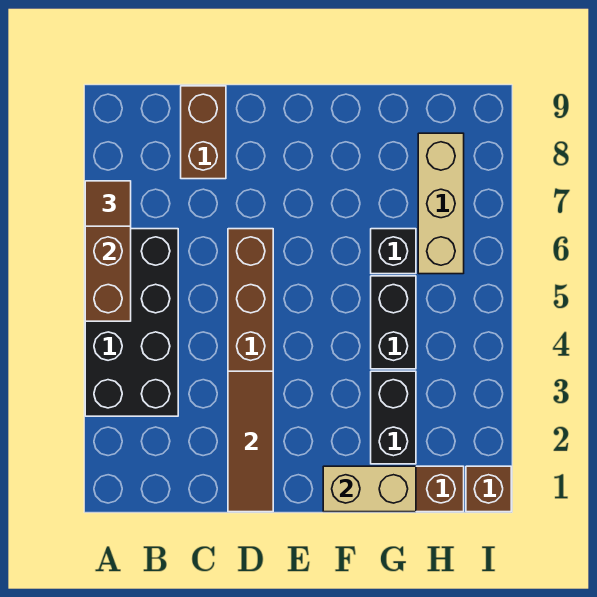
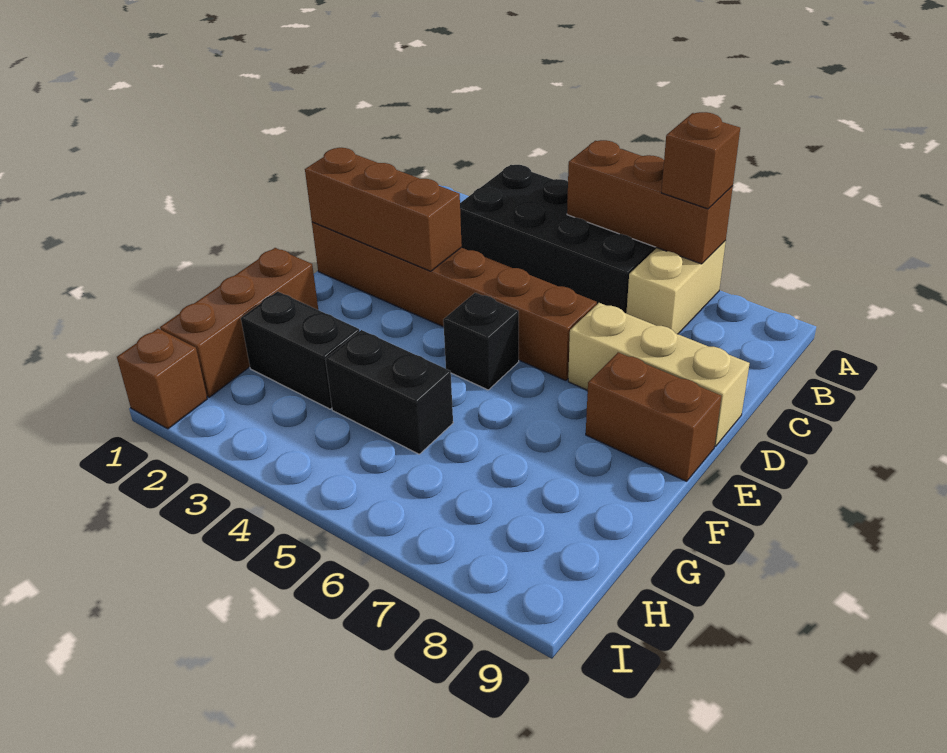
brown 1x1 tile [85,181,131,226] -> brown 1x1 brick [661,112,740,209]
brown 1x2 brick [181,86,226,179] -> brown 1x2 brick moved to [586,352,721,481]
brown 1x3 tile [228,371,273,512] -> brown 1x3 brick [305,148,462,271]
tan 1x2 brick [323,466,416,512] -> tan 1x2 brick moved to [626,241,726,334]
black 1x1 brick [371,229,416,274] -> black 1x1 brick moved to [443,293,519,390]
tan 1x3 brick [418,133,464,274] -> tan 1x3 brick moved to [568,303,750,447]

